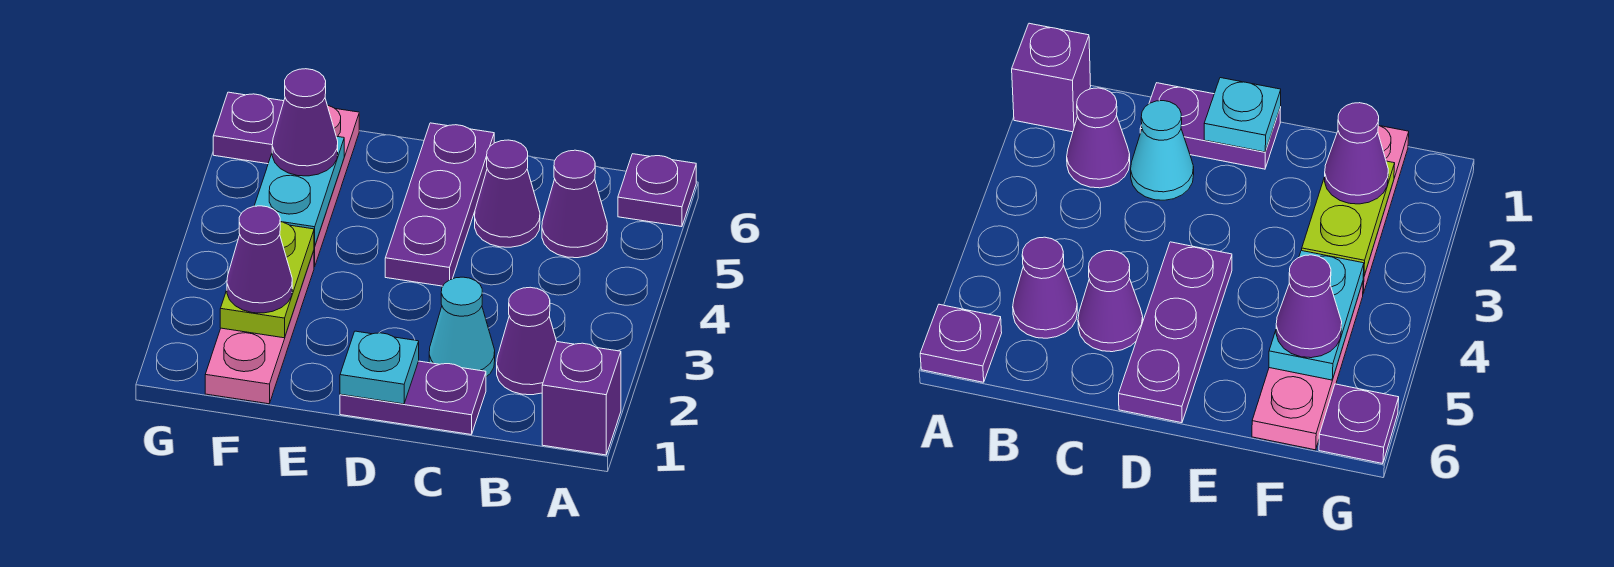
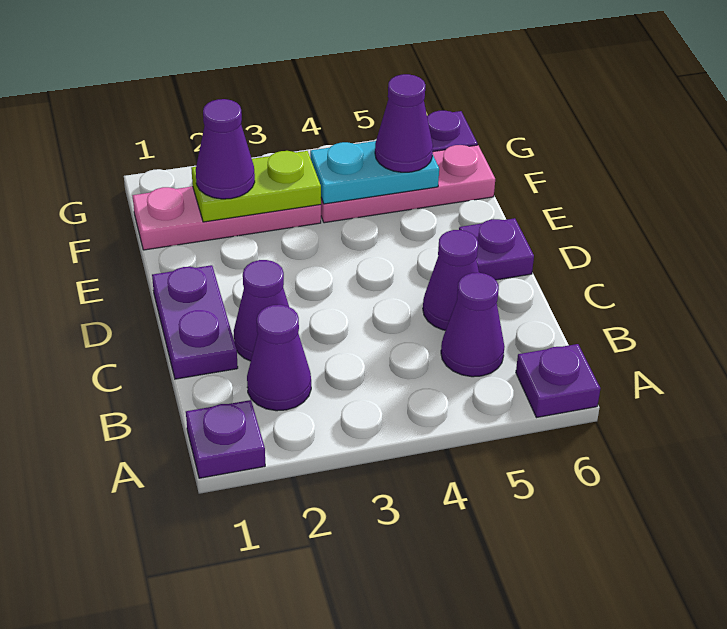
purple 1x1 brick [542,342,621,455] -> purple 1x1 plate [186,400,265,478]
cyan 1x1 cone [429,277,495,377] -> purple 1x1 cone [234,260,289,361]
cyan 1x1 plate [340,331,419,404] -> none
purple 1x3 plate [385,123,494,286] -> purple 1x1 plate [459,218,534,280]

